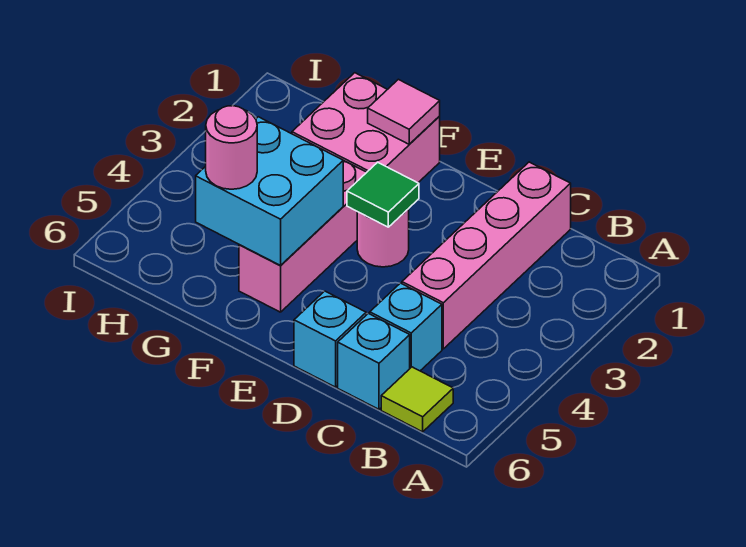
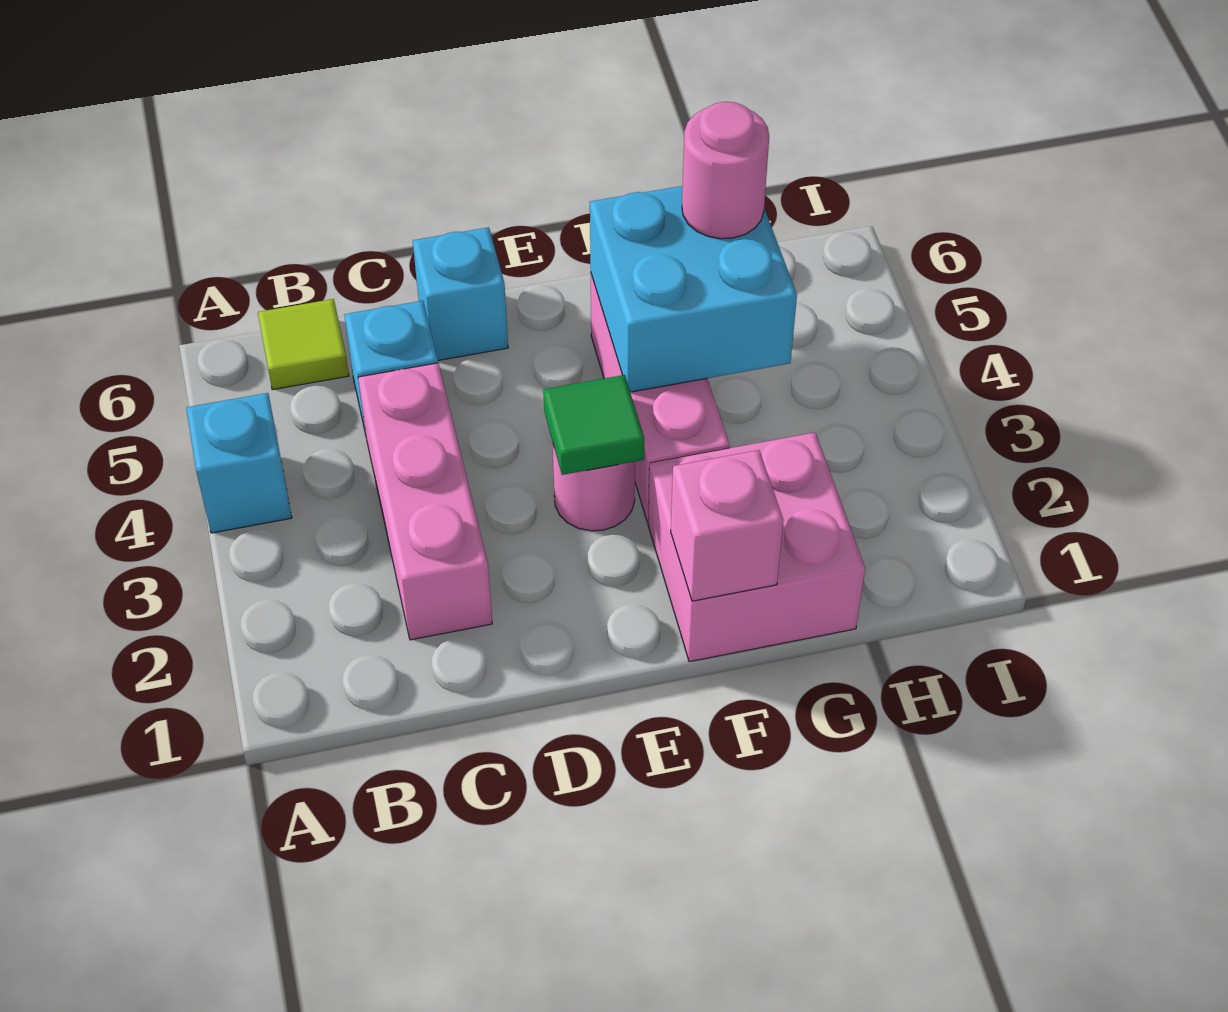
pink 1x4 brick [402,162,571,349] -> pink 1x3 brick [358,363,492,640]
cyan 1x1 brick [338,313,410,409] -> cyan 1x1 brick moved to [186,393,292,533]
pink 1x1 tile [368,79,440,144] -> pink 1x1 brick [671,450,783,601]

